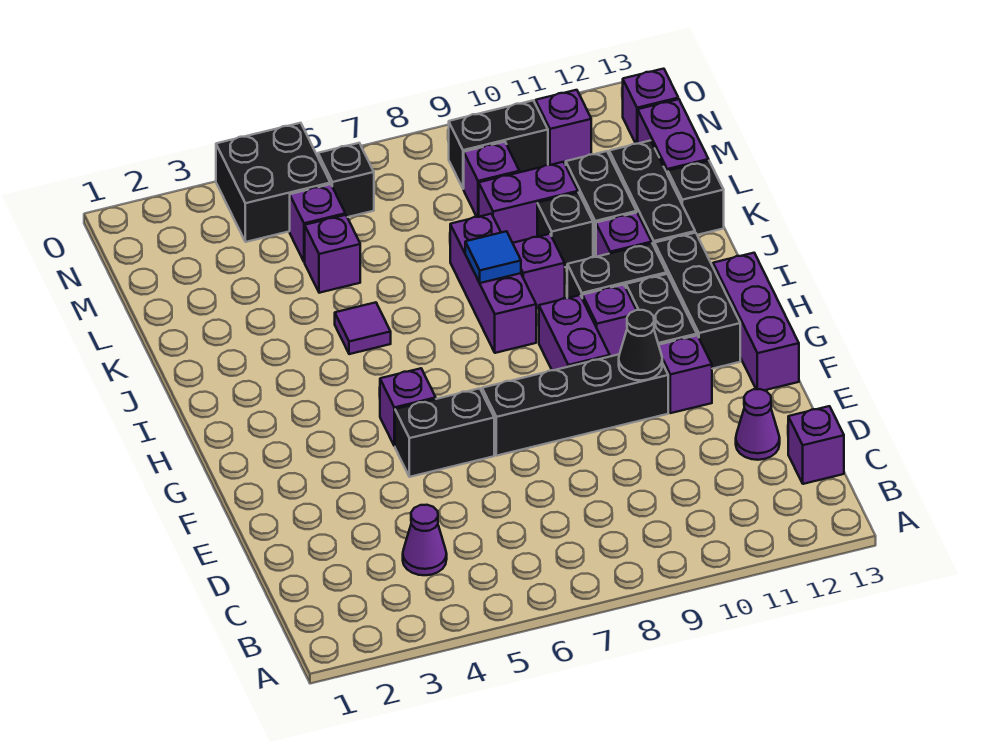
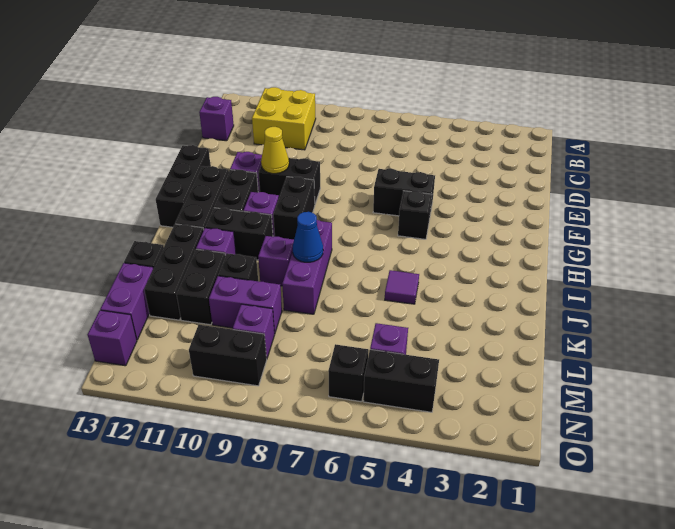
none -> yellow 2x2 brick [252,87,316,150]
purple 1x1 cone [403,505,447,575] -> none
purple 1x1 cone [736,389,780,460] -> none
black 1x4 brick [482,354,668,456] -> black 1x2 brick [258,158,320,204]
black 1x1 cone [619,310,662,381] -> yellow 1x1 cone [261,127,289,174]
purple 1x3 brick [713,253,799,390] -> black 1x3 brick [156,145,211,227]
purple 1x1 brick [380,368,436,446] -> black 1x1 brick [398,191,432,239]
purple 1x2 brick [539,295,610,370] -> black 1x2 brick [273,177,315,239]
blue 1x1 tile [465,231,521,283] -> blue 1x1 cone [293,212,323,262]
purple 1x1 brick [305,215,360,293] -> none
black 2x2 brick [216,123,330,242] -> black 1x2 brick [363,350,439,412]
purple 1x1 brick [535,90,591,165] -> none

